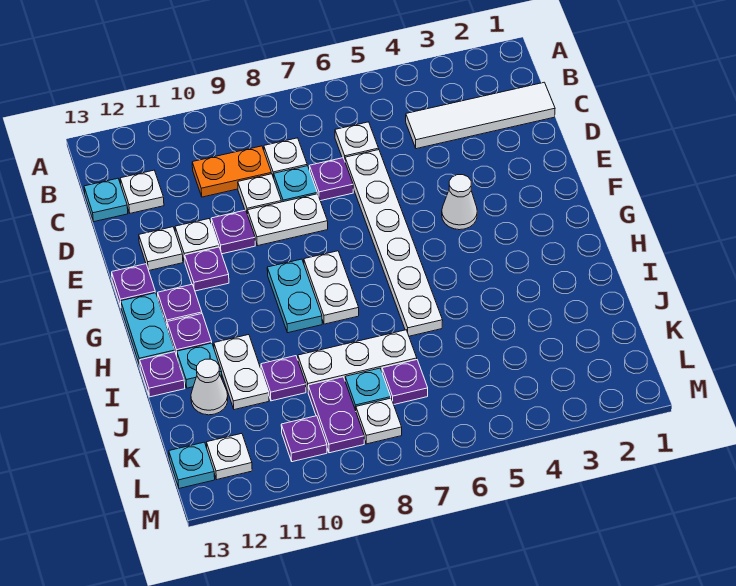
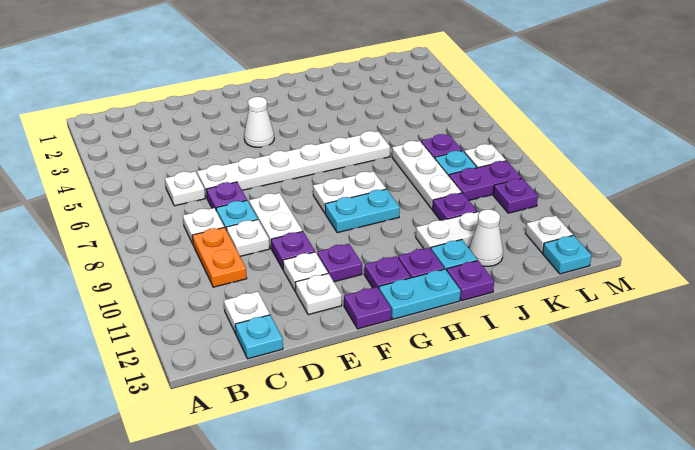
white 1x4 tile [406,82,555,149] -> none

